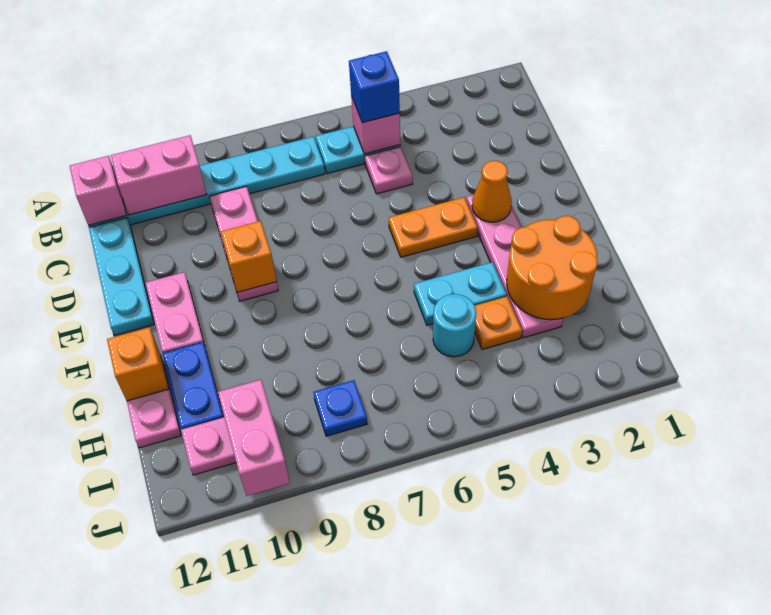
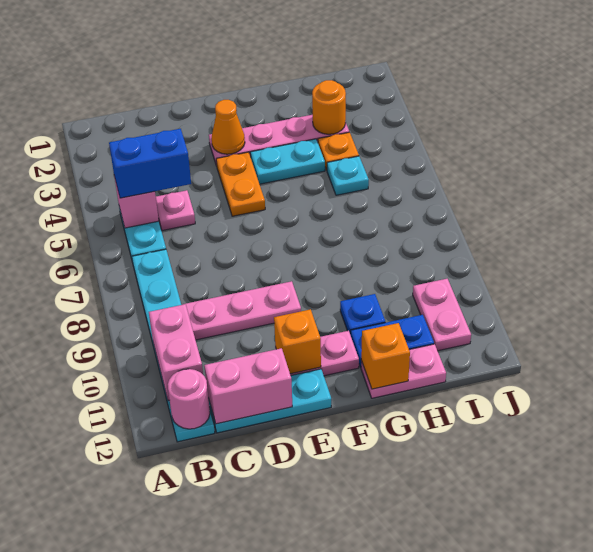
blue 1x1 brick [349,51,400,123] -> blue 1x2 brick [109,129,191,198]
pink 1x1 brick [70,156,127,226] -> pink 1x1 round brick [168,369,210,429]
orange 1x1 brick [221,221,277,293] -> orange 1x1 brick moved to [274,309,321,374]
orange 2x2 round brick [507,216,598,320] -> orange 1x1 round brick [312,80,346,134]
cyan 1x2 plate [414,262,507,325] -> cyan 1x2 plate turned to [250,139,325,184]
cyan 1x1 round brick [433,294,476,357] -> cyan 1x1 plate [327,156,369,195]
blue 1x1 plate [313,380,367,436] -> blue 1x1 plate moved to [340,294,385,335]
pink 1x2 brick [218,380,290,496] -> pink 1x2 brick moved to [204,348,292,424]

